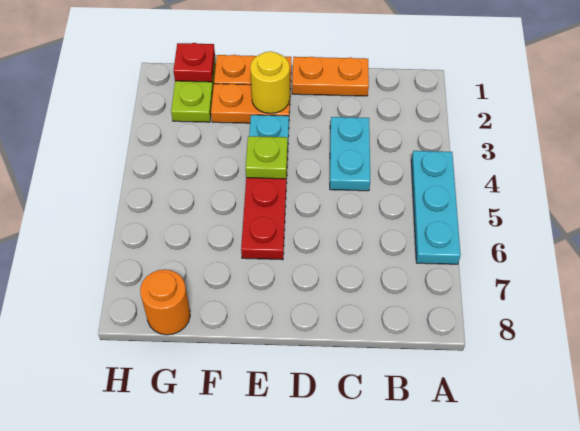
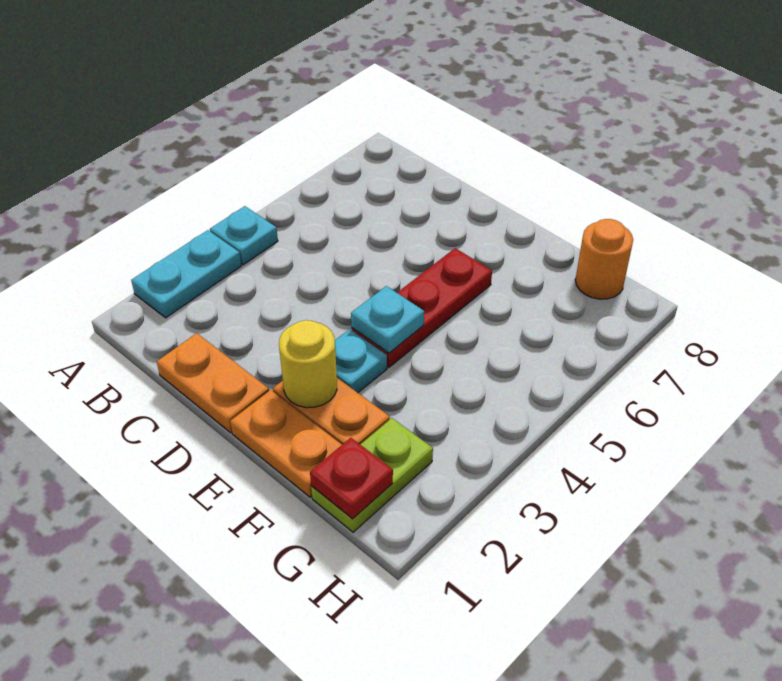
cyan 1x3 plate [411,151,461,264] -> cyan 1x1 plate [210,206,278,265]
cyan 1x2 plate [330,117,370,191] -> cyan 1x2 plate moved to [131,230,241,318]
lime 1x1 plate [246,136,288,179] -> cyan 1x1 plate [351,286,424,353]

